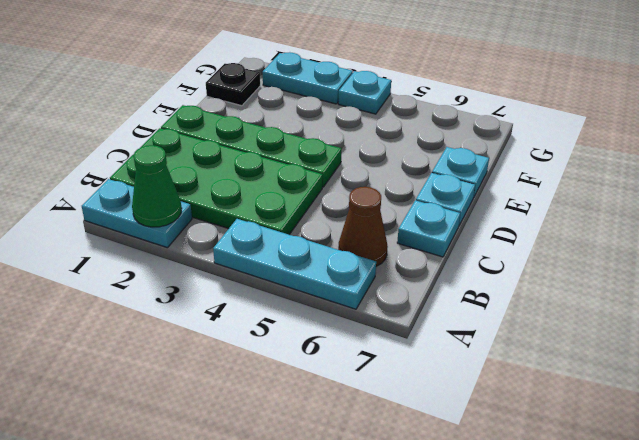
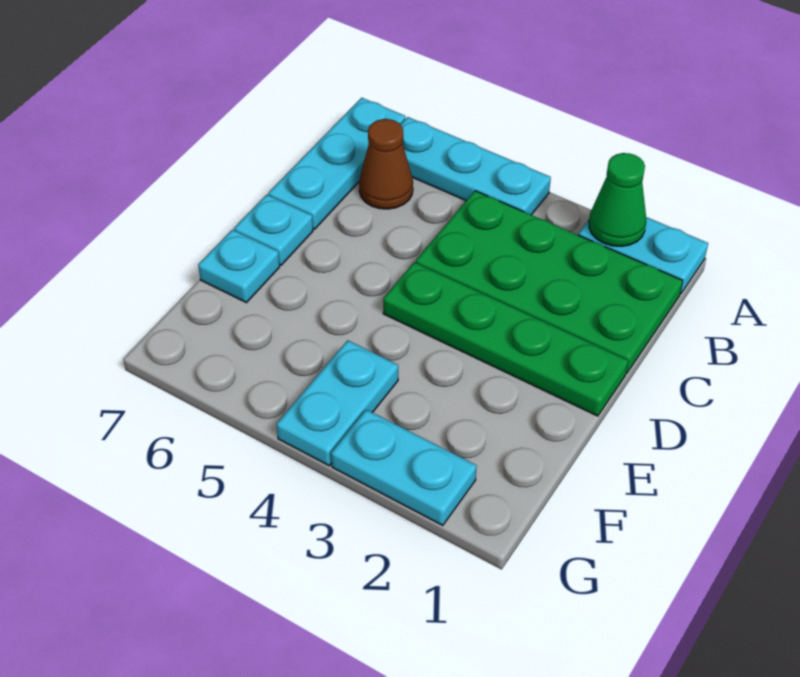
cyan 1x1 plate [397,200,460,257] -> cyan 1x3 plate [268,98,405,229]
black 1x1 plate [206,63,260,106] -> none
cyan 1x1 plate [338,71,391,114] -> cyan 1x2 plate [276,340,398,466]

